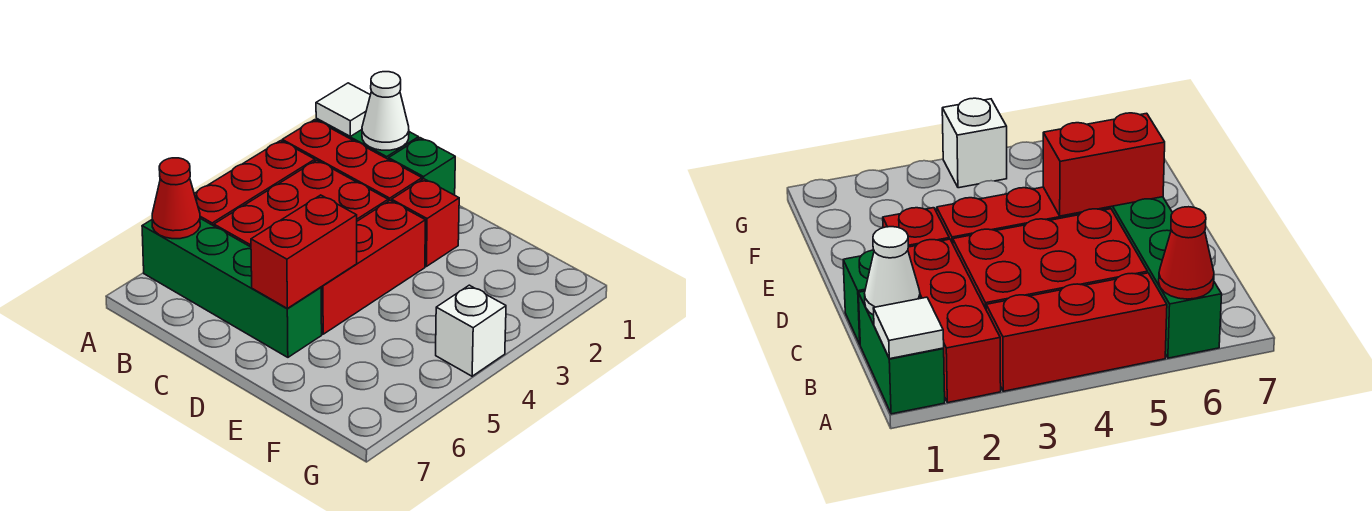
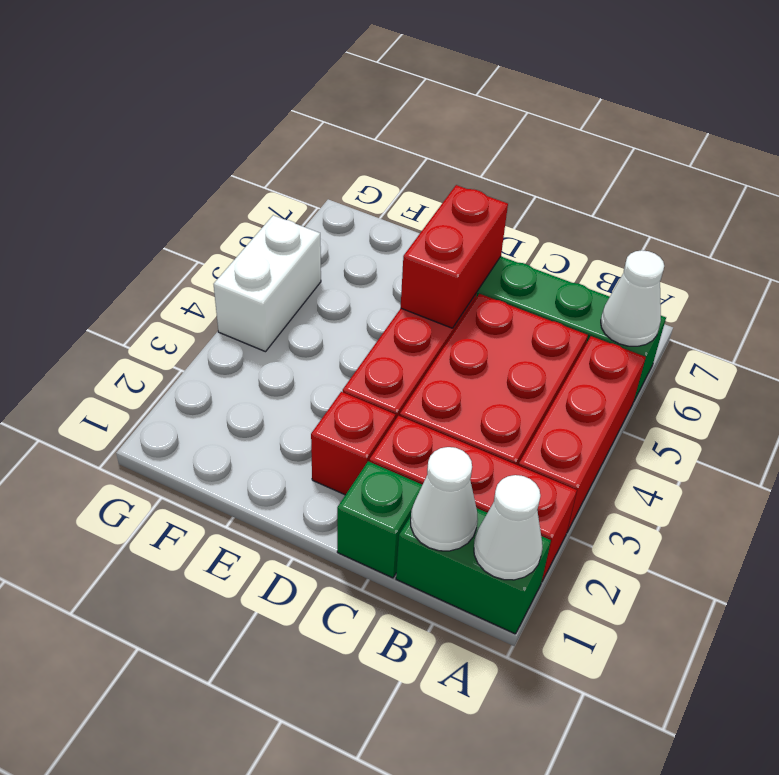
white 1x1 tile [316,83,370,136] -> white 1x1 cone [474,475,543,580]
red 1x1 cone [152,158,200,239] -> white 1x1 cone [601,250,664,346]
white 1x1 brick [436,285,506,376] -> white 1x2 brick [214,215,321,352]

